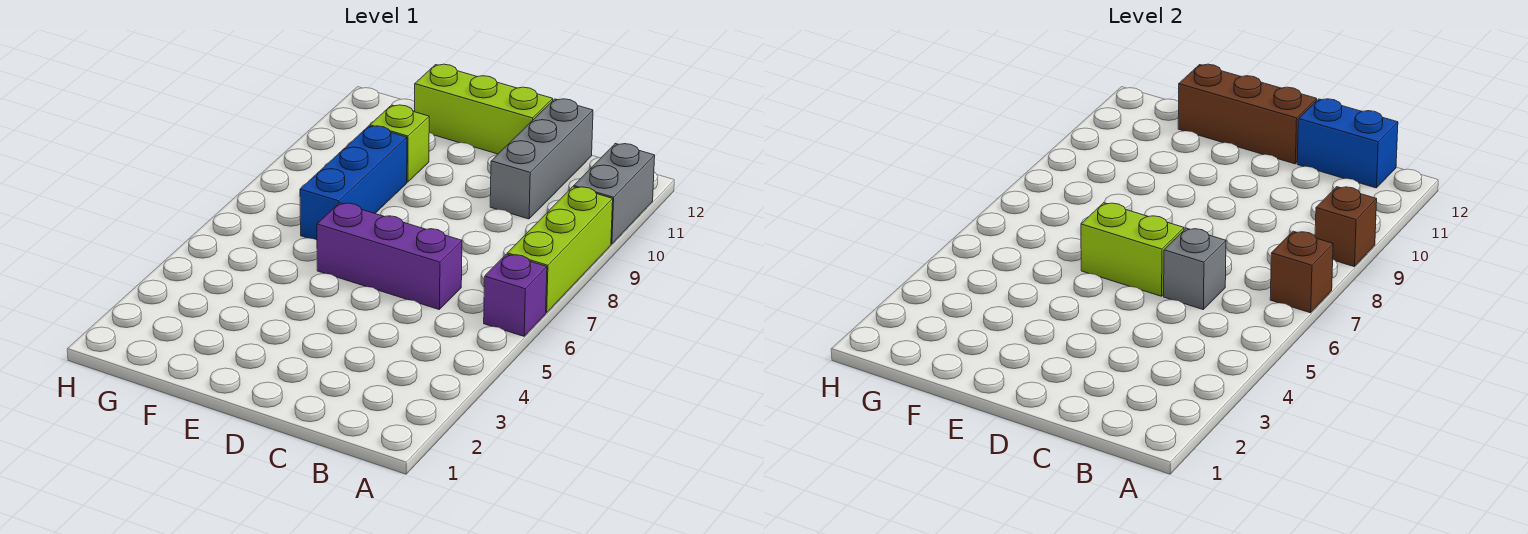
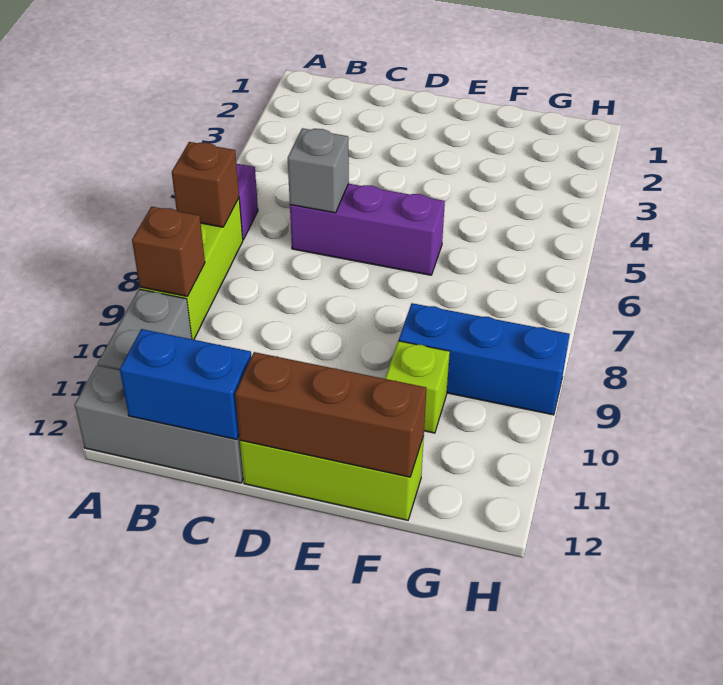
grey 1x3 brick [490,99,593,219] -> grey 1x3 brick turned to [75,365,244,483]
lime 1x2 brick [1081,203,1184,296] -> none
blue 1x3 brick [300,126,407,240] -> blue 1x3 brick turned to [399,303,570,415]

